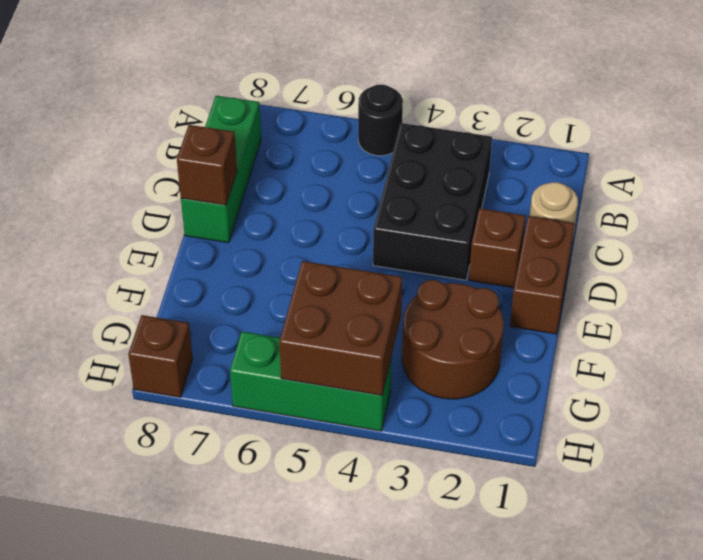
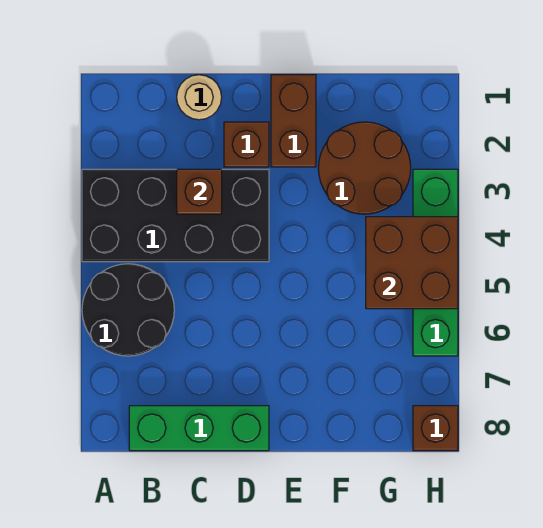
black 1x1 round brick [358,85,403,156] -> black 2x2 round brick [82,264,174,356]
black 2x3 brick [373,123,492,280] -> black 2x4 brick [82,169,269,262]
brown 1x2 brick [510,216,575,334] -> brown 1x2 brick turned to [271,75,316,167]
brown 1x1 brick [177,125,237,205] -> brown 1x1 brick moved to [177,169,222,214]
green 1x3 brick [230,332,392,431] -> green 1x4 brick [413,169,458,356]

